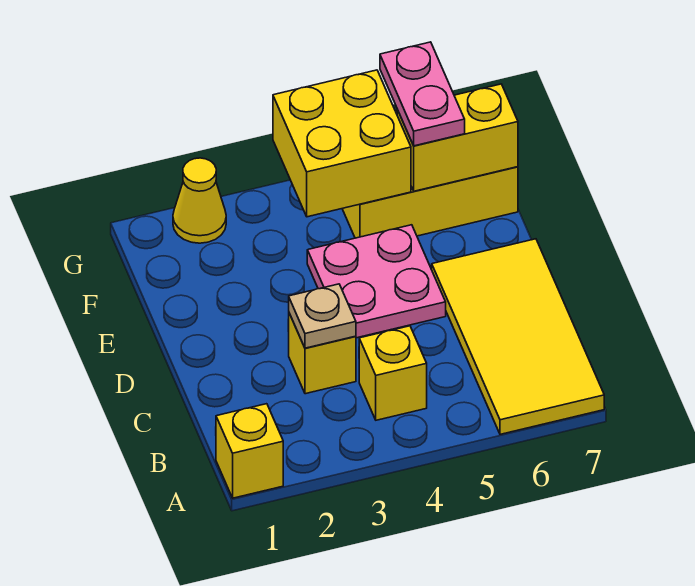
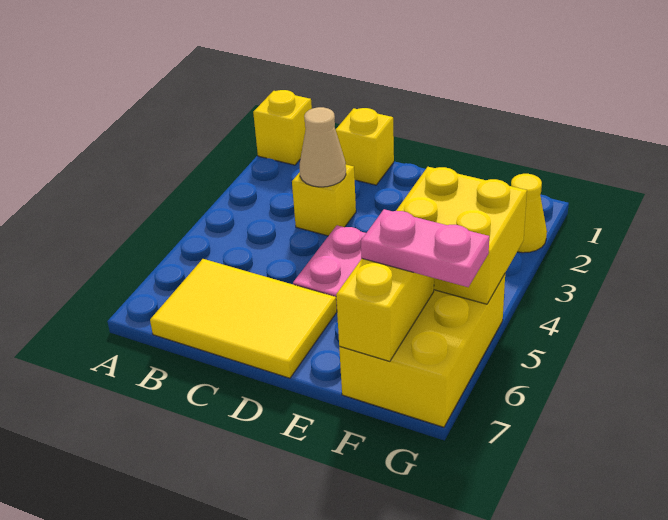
yellow 2x4 tile [432,239,604,434] -> yellow 2x3 tile [150,259,337,378]
yellow 1x1 brick [359,326,427,420] -> yellow 1x1 brick moved to [336,108,394,185]
tan 1x1 plate [289,284,356,348] -> tan 1x1 cone [299,107,346,187]

